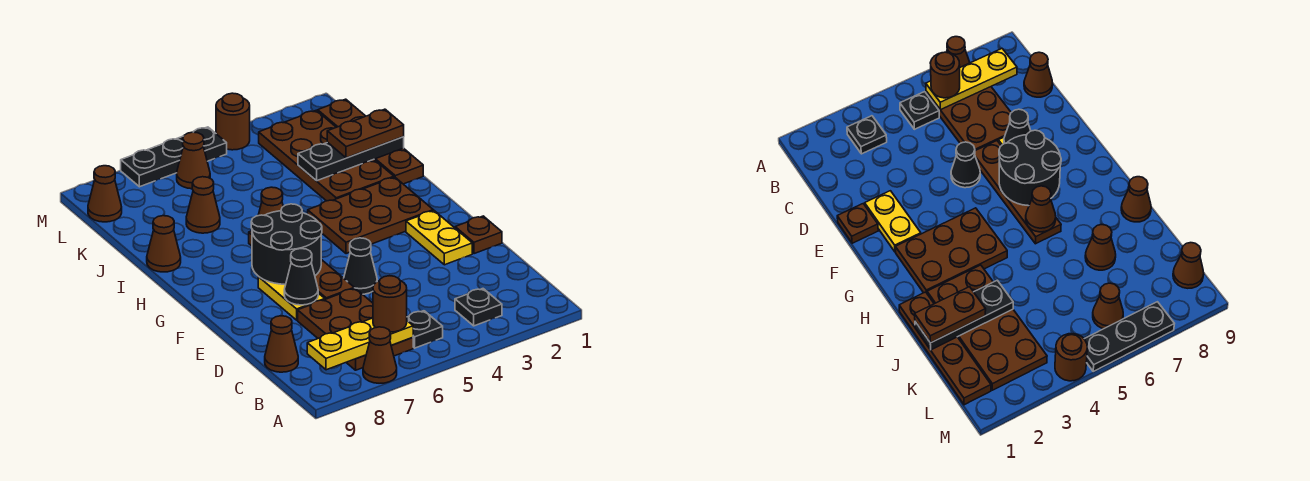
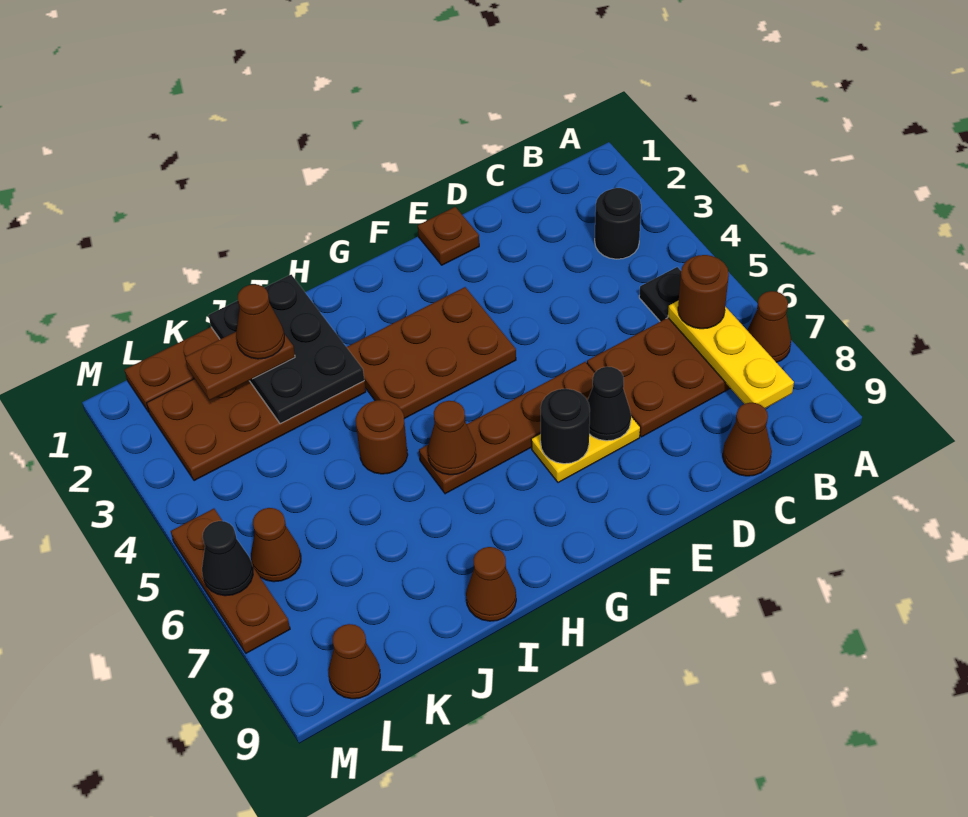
black 1x1 plate [455,289,502,326] -> black 1x1 round brick [595,188,641,259]
yellow 1x2 plate [406,211,472,265] -> none
black 1x1 cone [344,238,377,294] -> black 1x1 cone moved to [202,521,253,596]
black 2x2 round brick [251,204,322,284] -> black 1x1 round brick [541,389,590,464]
brown 2x3 plate [308,177,433,254] -> brown 2x3 plate turned to [347,287,516,419]
black 1x3 plate [298,136,404,181] -> black 2x3 plate [209,275,364,424]
brown 1x2 plate [327,109,404,158] -> brown 1x2 plate turned to [185,332,295,400]
brown 1x1 cone [186,177,220,233] -> brown 1x1 cone moved to [236,284,284,359]
brown 1x1 round brick [216,93,250,150] -> brown 1x1 round brick moved to [356,400,408,474]
black 1x3 plate [121,127,227,187] -> brown 1x3 plate [171,509,290,653]

